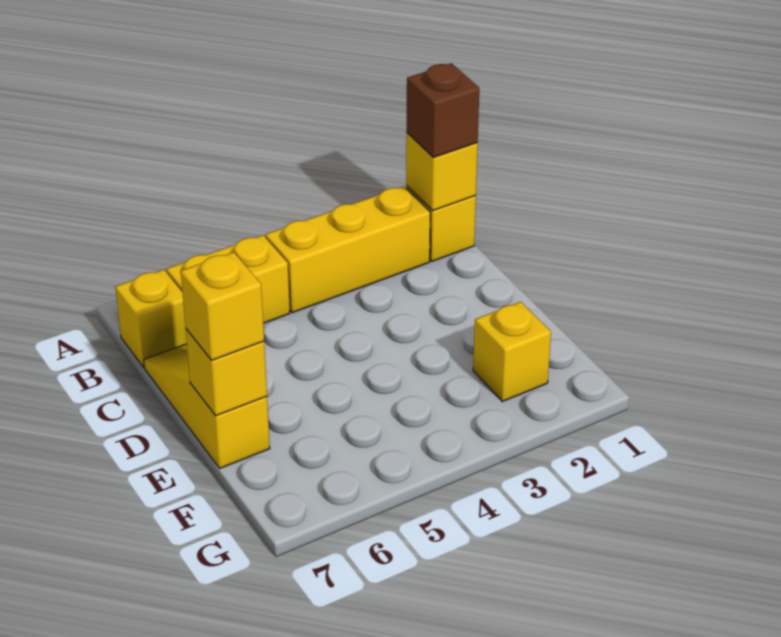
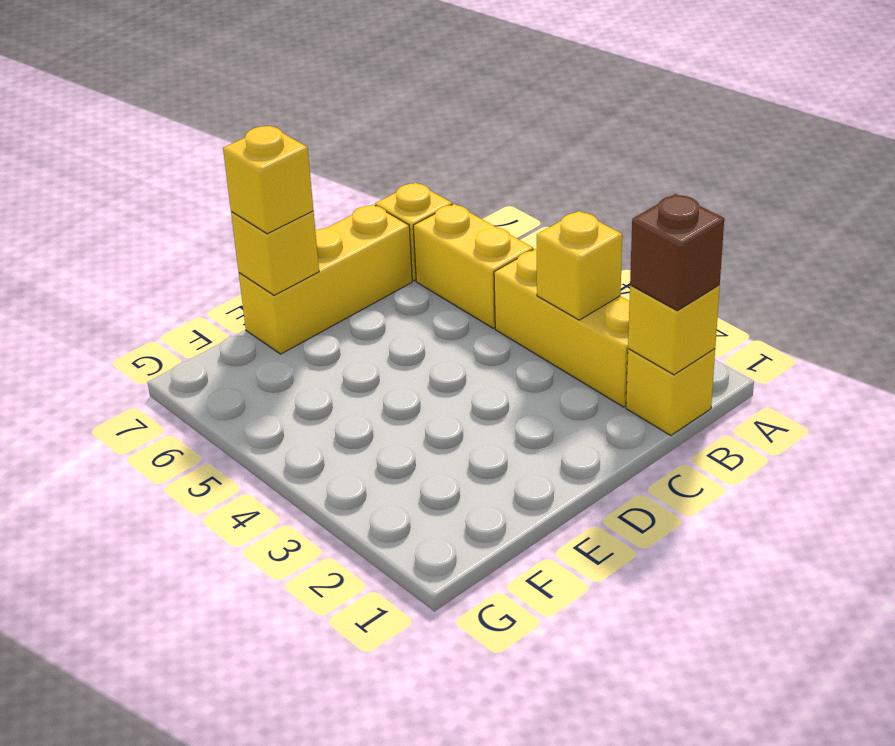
yellow 1x3 slope [144,344,270,468] -> yellow 1x3 brick [239,204,412,354]
yellow 1x1 brick [473,302,551,402] -> yellow 1x1 brick moved to [537,211,622,320]

